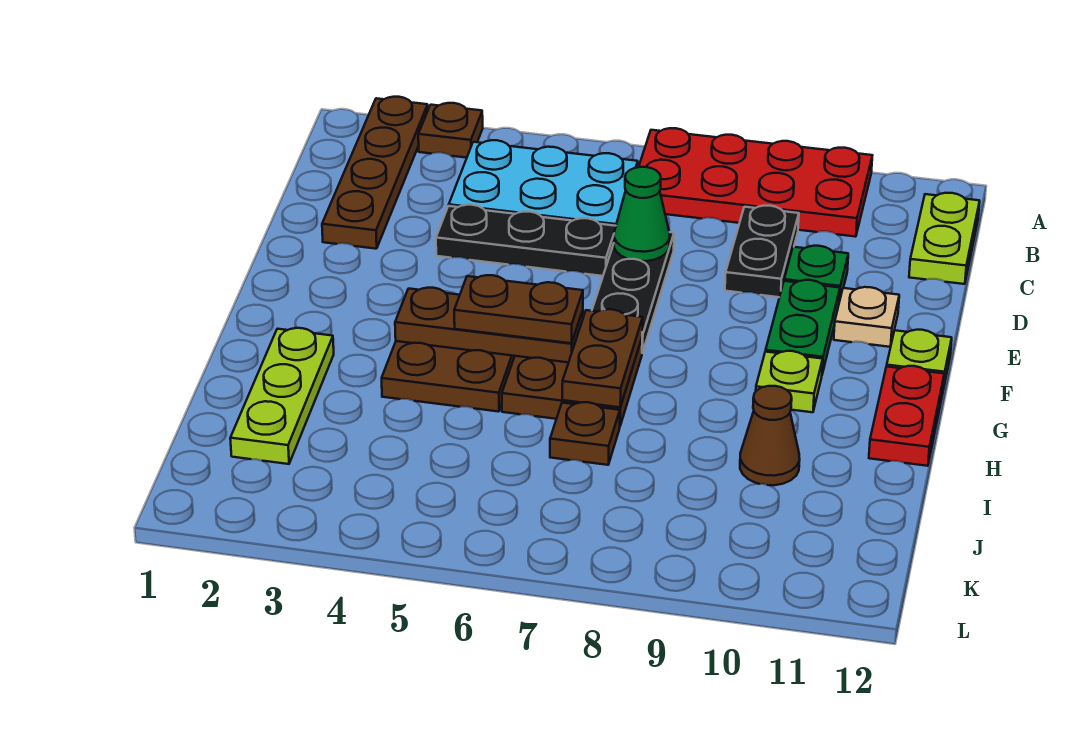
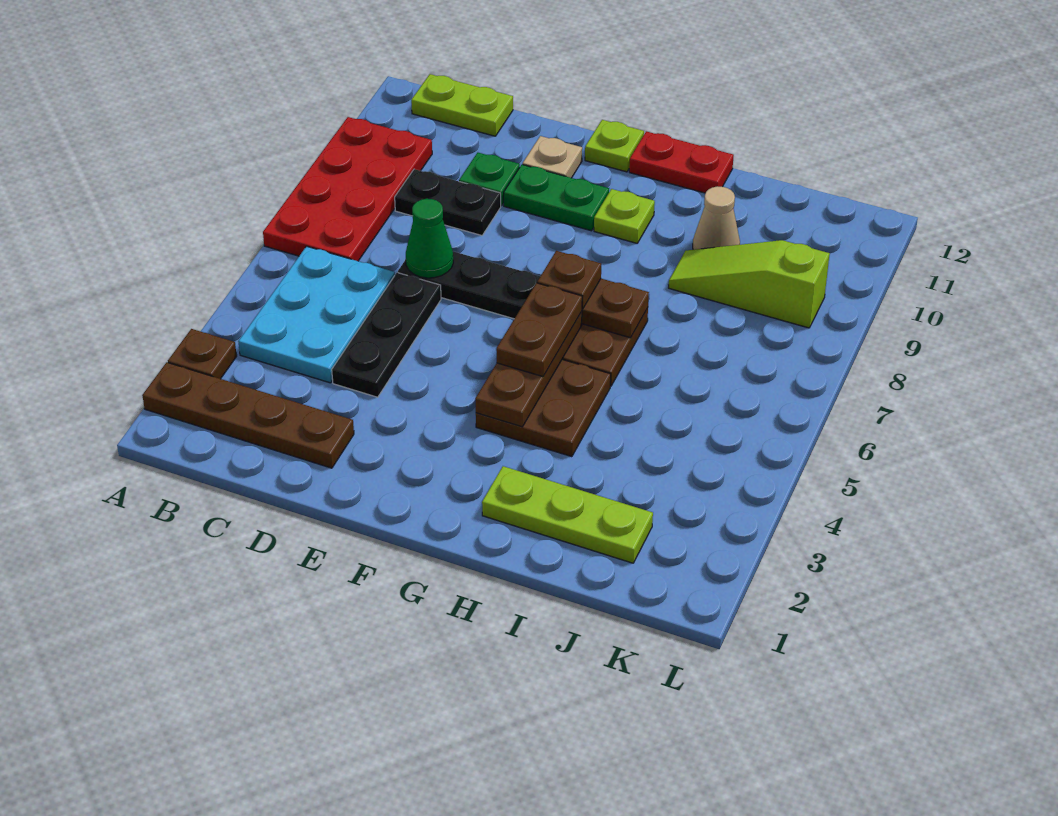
brown 1x1 plate [550,402,620,465] -> brown 1x1 plate moved to [537,251,601,309]
none -> lime 1x3 slope [669,240,830,328]
brown 1x1 cone [740,386,800,485] -> tan 1x1 cone [693,186,740,250]

